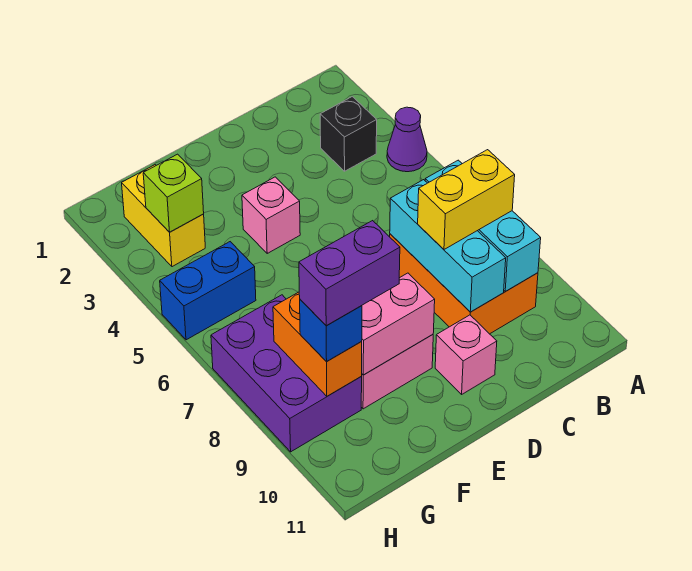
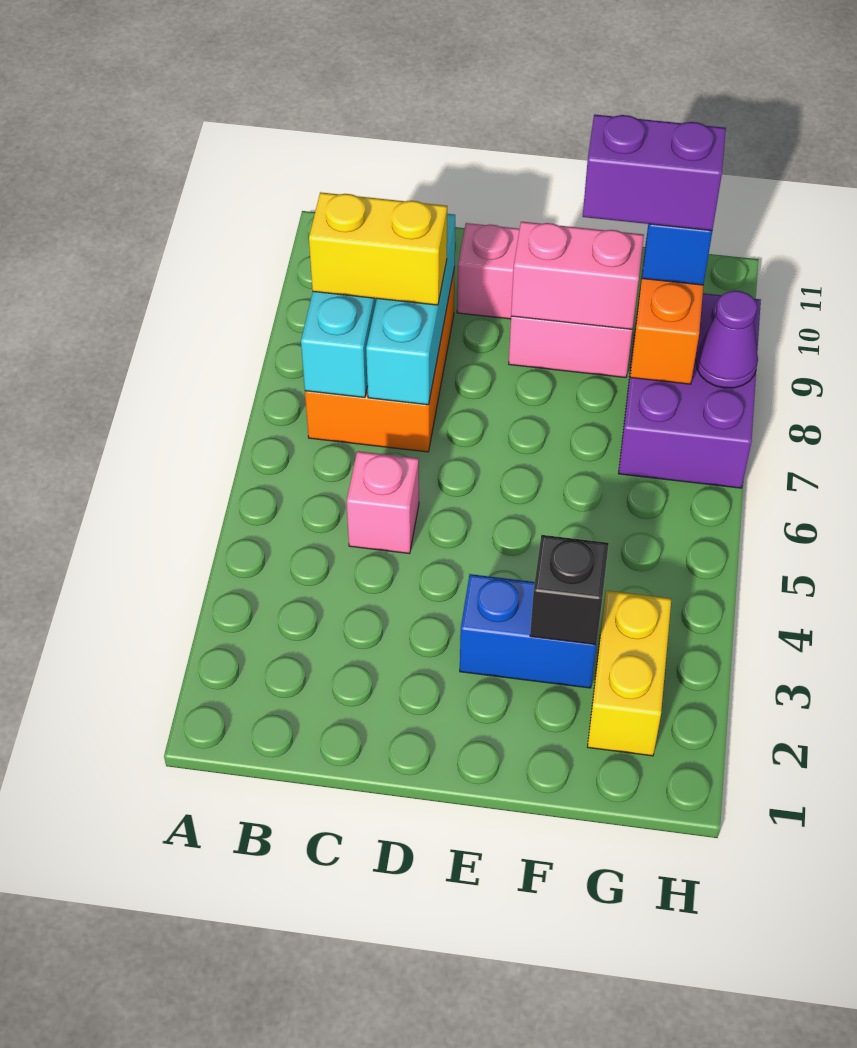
purple 1x1 cone [387,107,427,172] -> purple 1x1 cone moved to [696,291,758,388]
black 1x1 brick [320,97,377,171] -> black 1x1 brick moved to [530,535,609,645]
pink 1x1 brick [242,177,300,253] -> pink 1x1 brick moved to [347,451,419,554]
lime 1x1 brick [143,154,204,232] -> none
blue 1x2 brick [160,242,256,340] -> blue 1x2 brick moved to [460,574,596,688]

